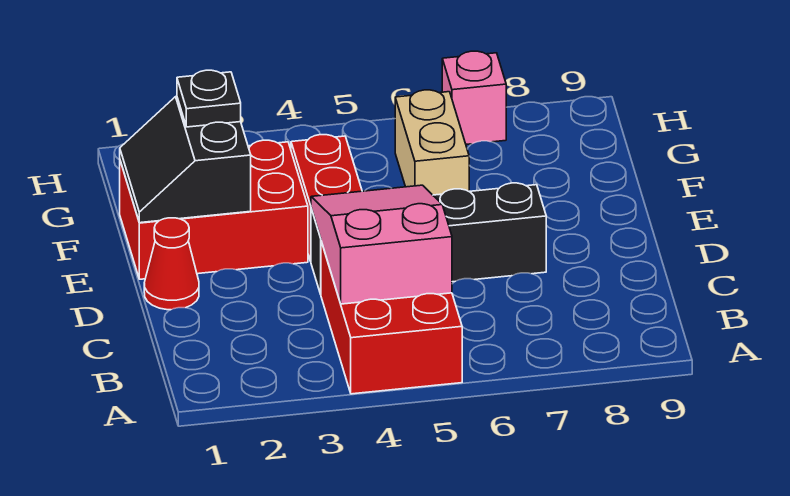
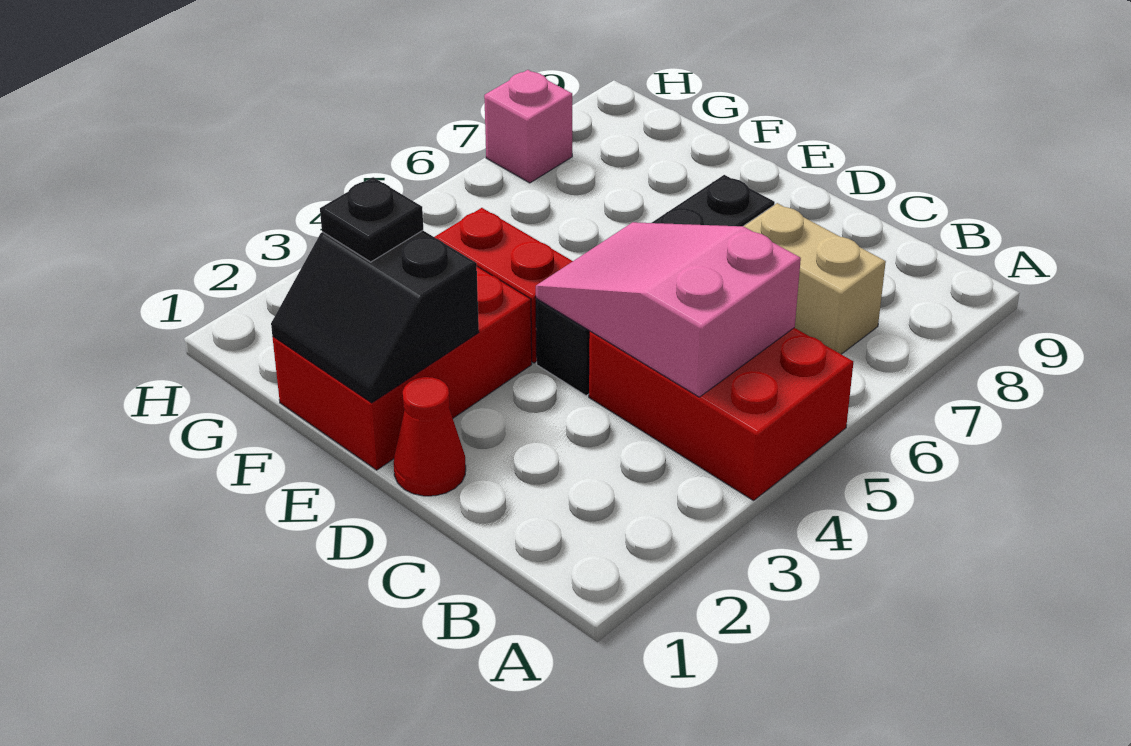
tan 1x2 brick [395,90,469,195] -> tan 1x2 brick moved to [743,203,886,354]

